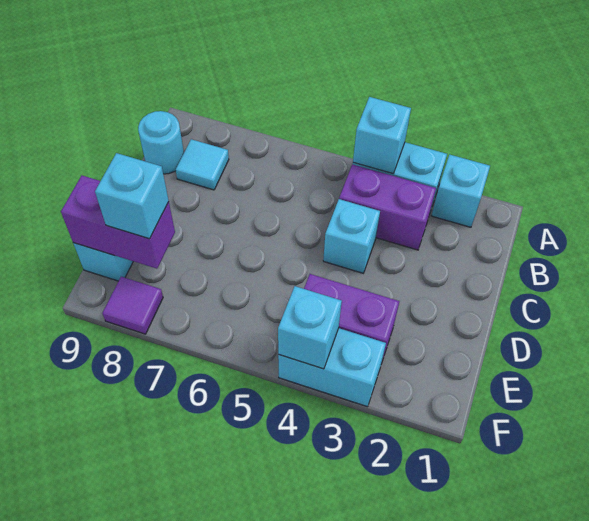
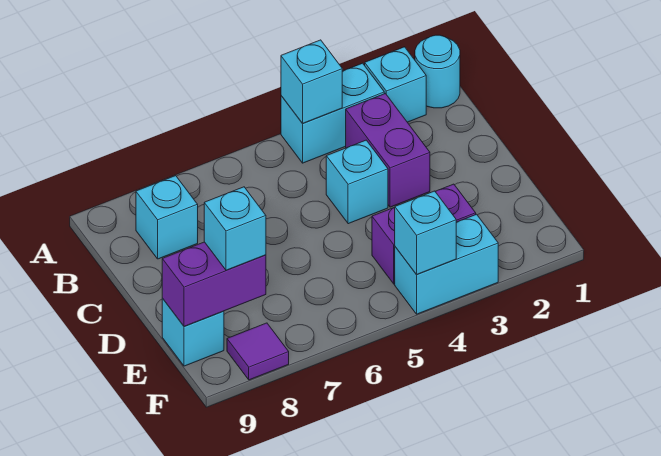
purple 1x2 brick [339,164,436,250] -> purple 1x2 brick turned to [346,94,430,207]
cyan 1x1 tile [176,139,229,190] -> cyan 1x1 brick [136,176,198,259]
cyan 1x1 round brick [138,111,184,174] -> cyan 1x1 round brick moved to [415,35,460,108]

